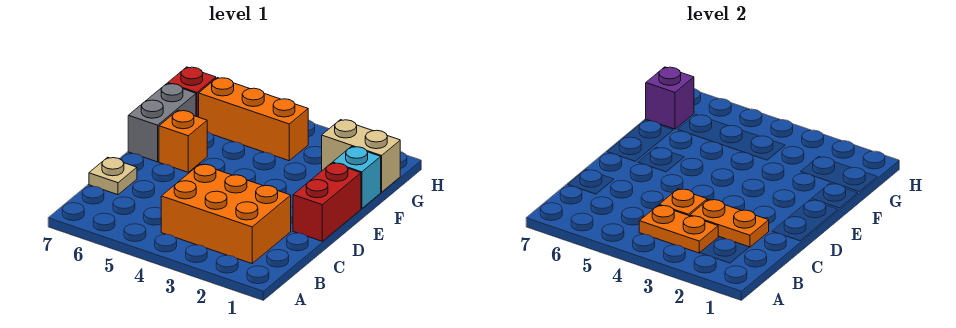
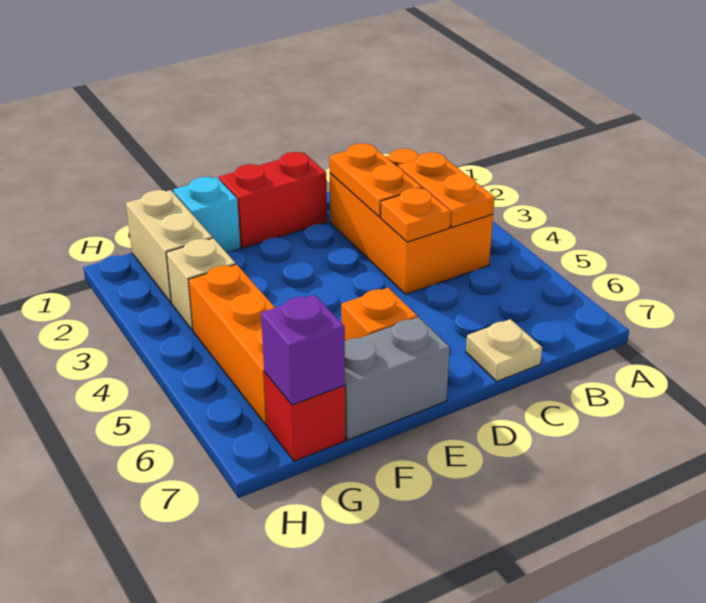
none -> tan 1x1 brick [166,238,236,331]

